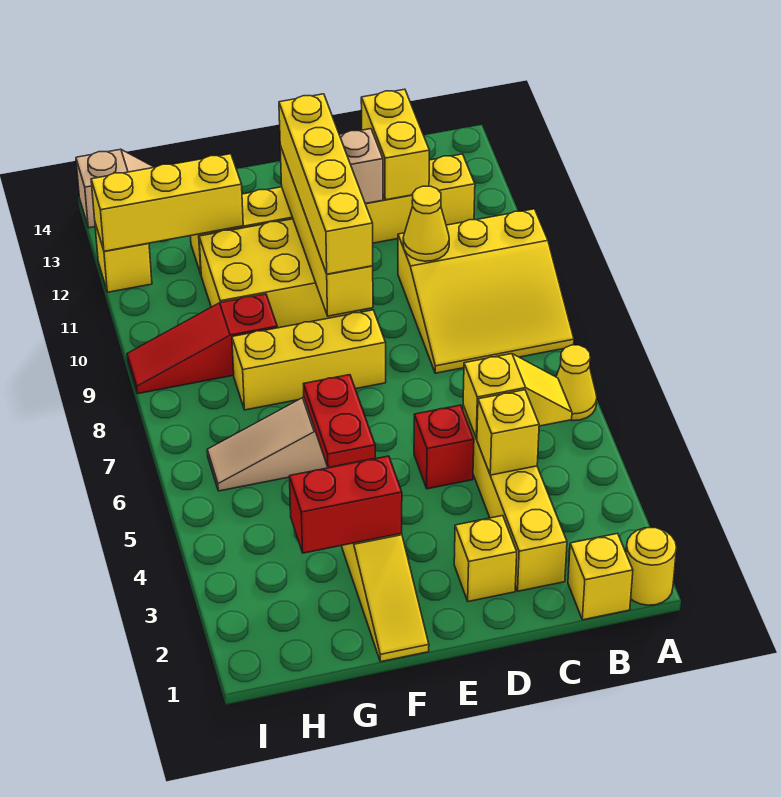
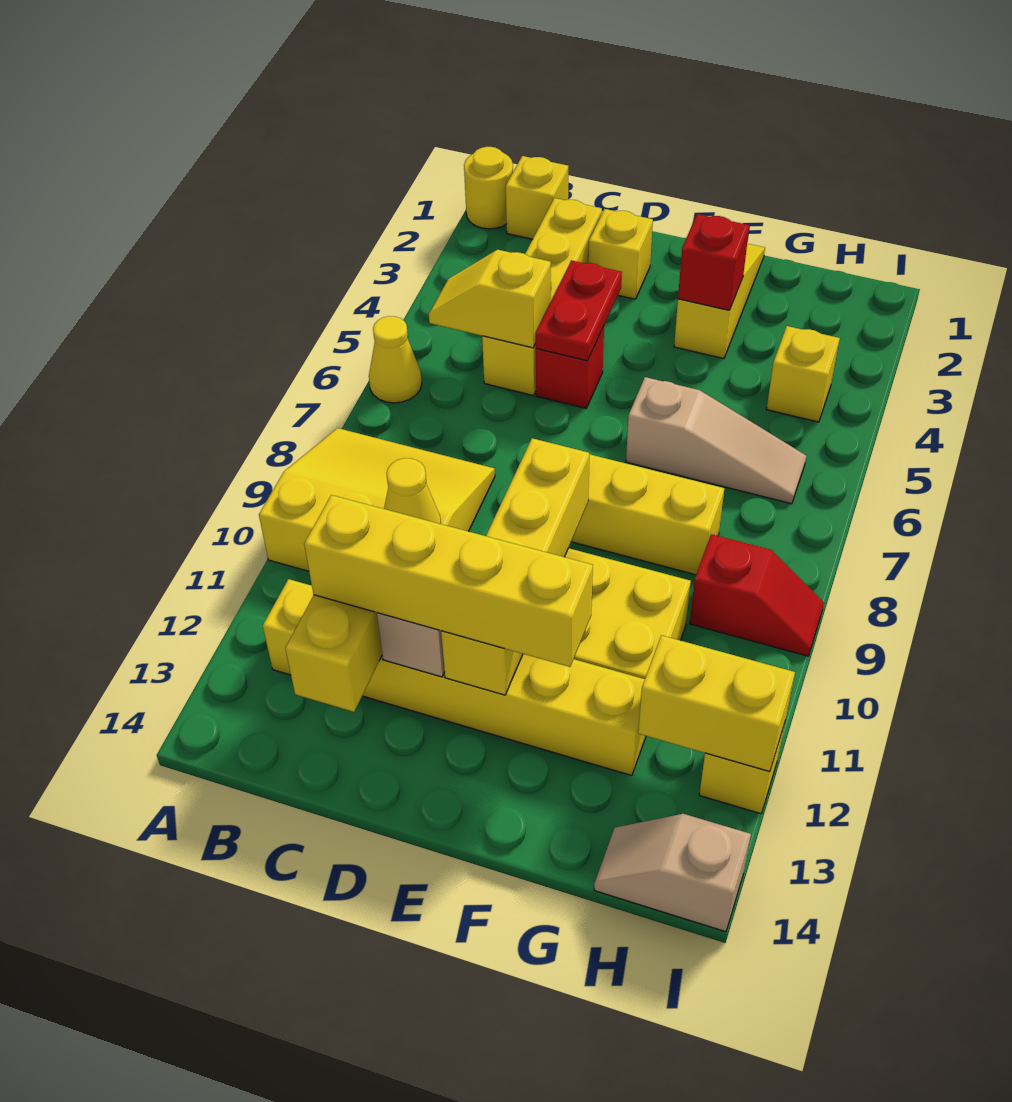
yellow 1x1 brick [477,390,539,475] -> yellow 1x1 brick moved to [767,326,840,422]
yellow 1x4 brick [279,94,373,274] -> yellow 1x4 brick turned to [304,495,593,667]
red 1x2 brick [289,456,402,553] -> red 1x1 brick [678,214,749,310]
red 1x2 plate [304,375,375,468] -> red 1x2 plate moved to [536,260,622,361]
red 1x3 slope [127,294,277,394] -> red 1x2 slope [690,534,824,656]
yellow 1x3 brick [91,154,243,251] -> yellow 1x2 brick [638,635,795,772]

